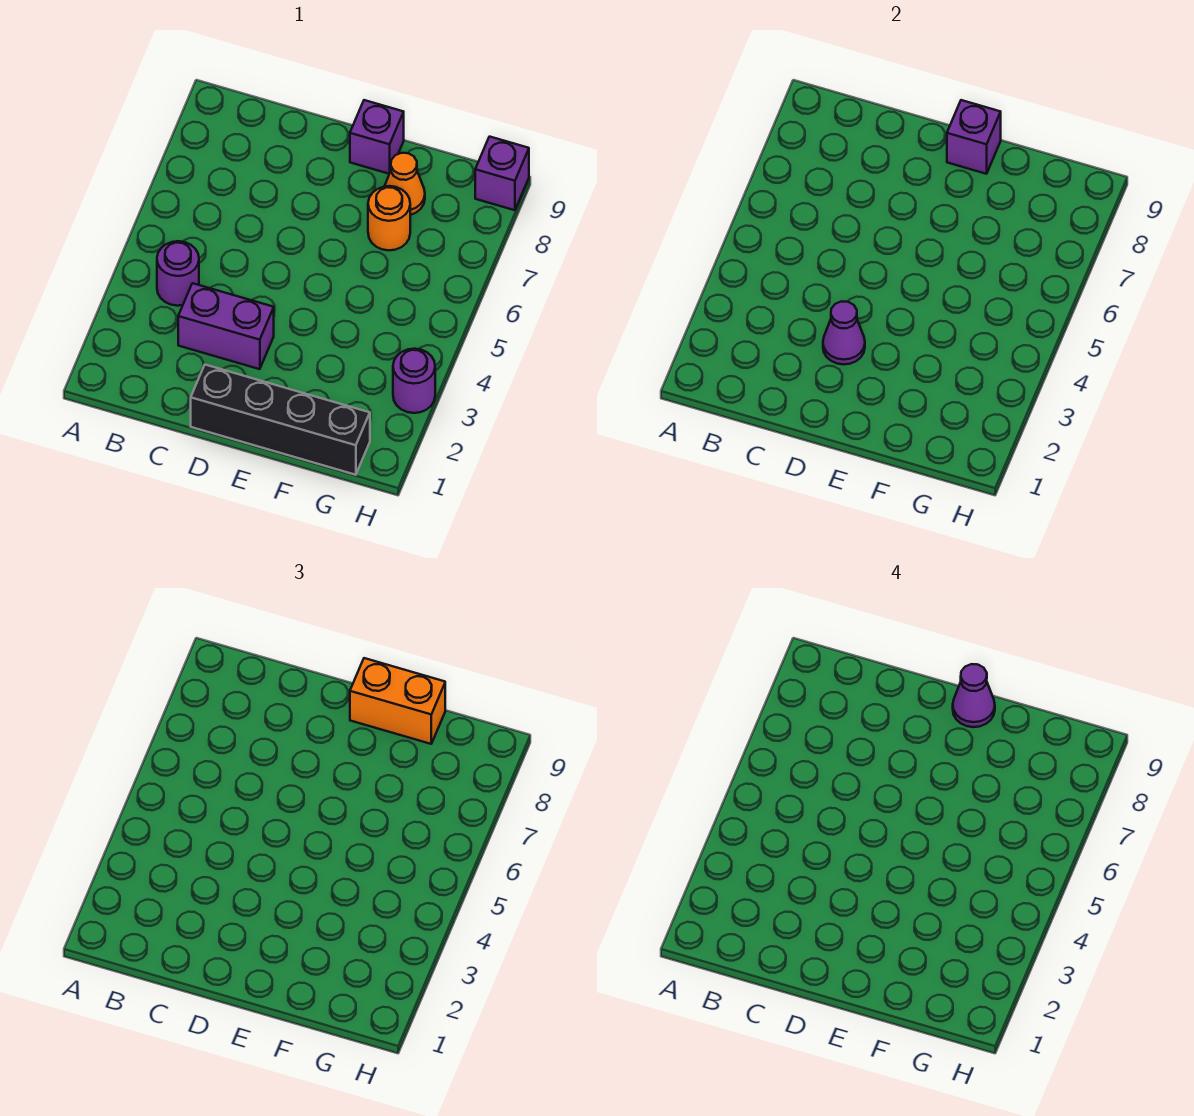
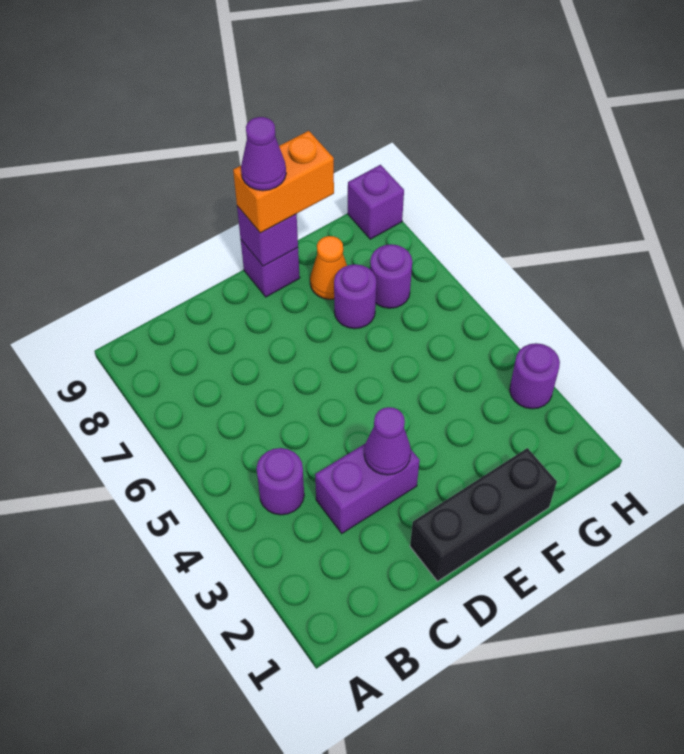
black 1x4 brick [191,365,370,475] -> black 1x3 brick [410,448,557,581]
orange 1x1 round brick [368,186,410,250] -> purple 1x1 round brick [334,264,376,329]
none -> purple 1x1 round brick [370,244,412,308]

